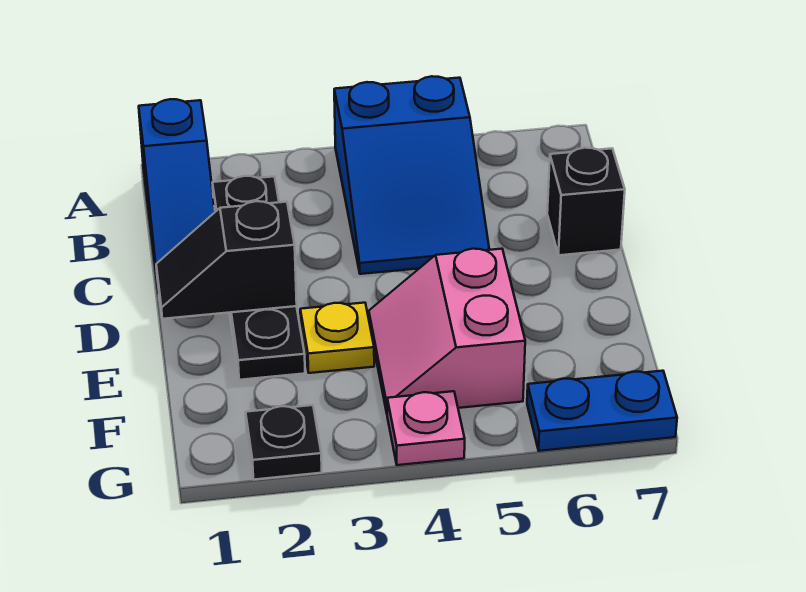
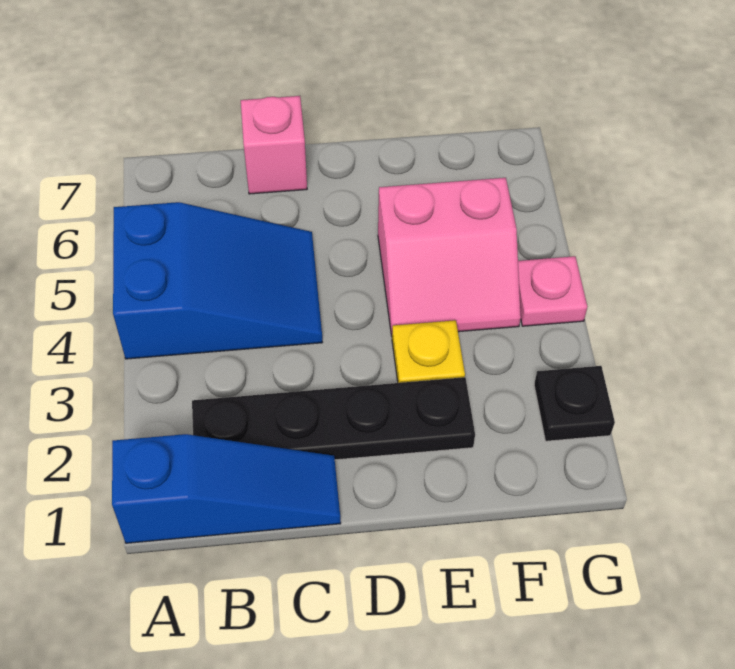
black 1x1 brick [547,148,625,255] -> pink 1x1 brick [241,96,307,194]
black 1x2 slope [156,201,297,319] -> none
blue 1x2 plate [527,371,677,451] -> none

